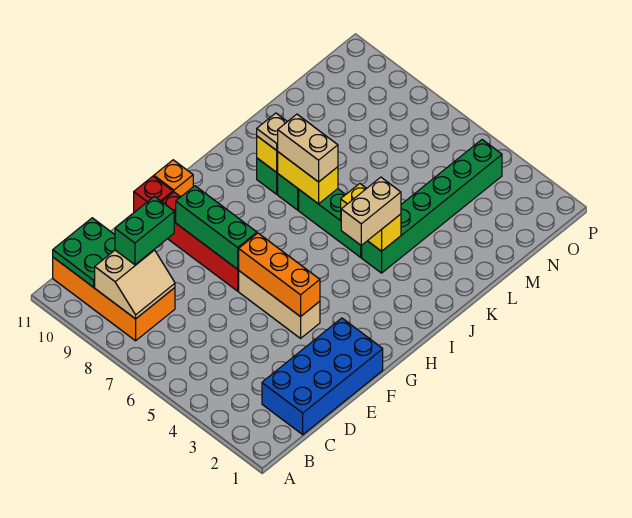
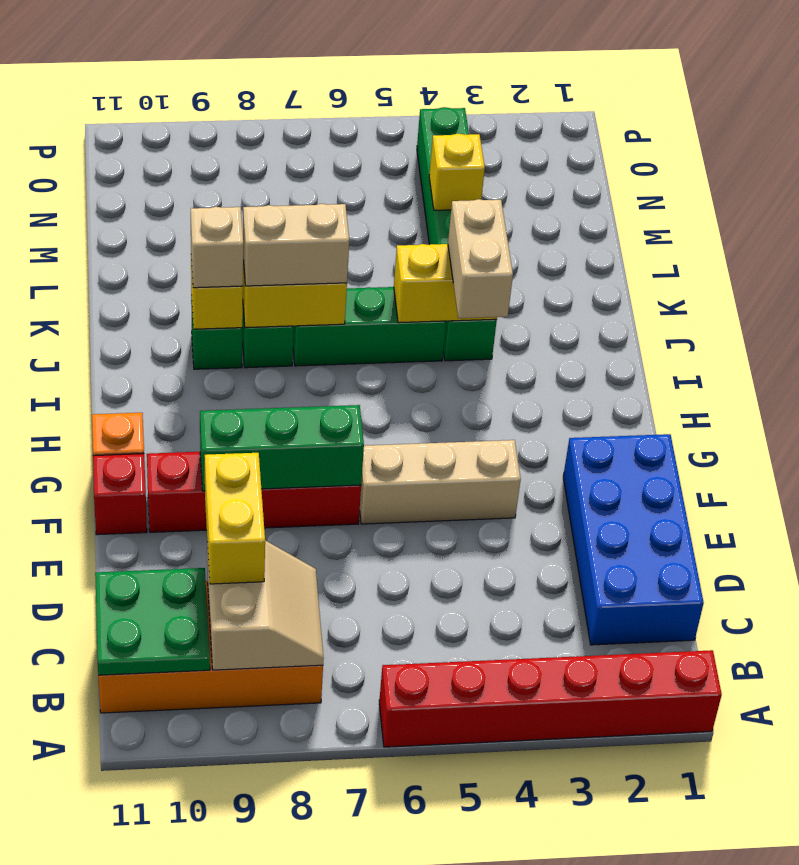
none -> red 1x6 brick [379,650,722,747]
green 1x2 brick [115,197,174,265] -> yellow 1x2 brick [205,453,265,584]
orange 1x3 brick [239,233,320,317] -> none
tan 1x1 plate [257,113,287,150] -> tan 1x1 brick [191,207,243,288]
none -> yellow 1x1 brick [429,134,485,210]

